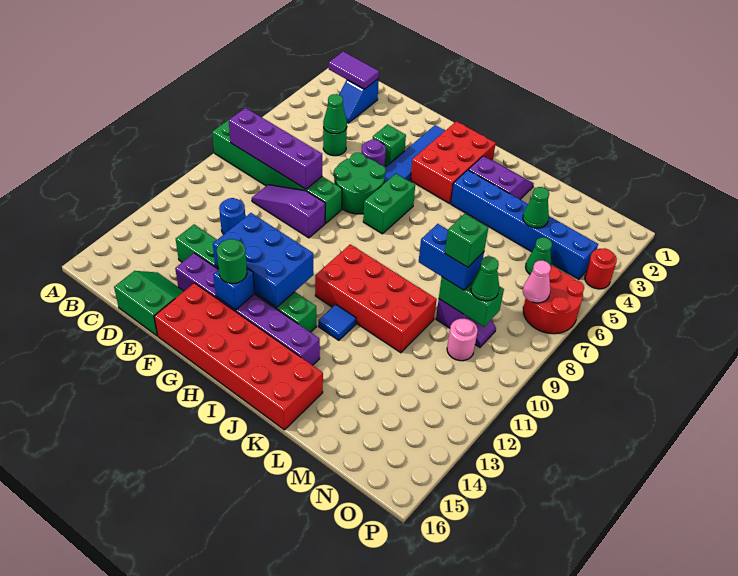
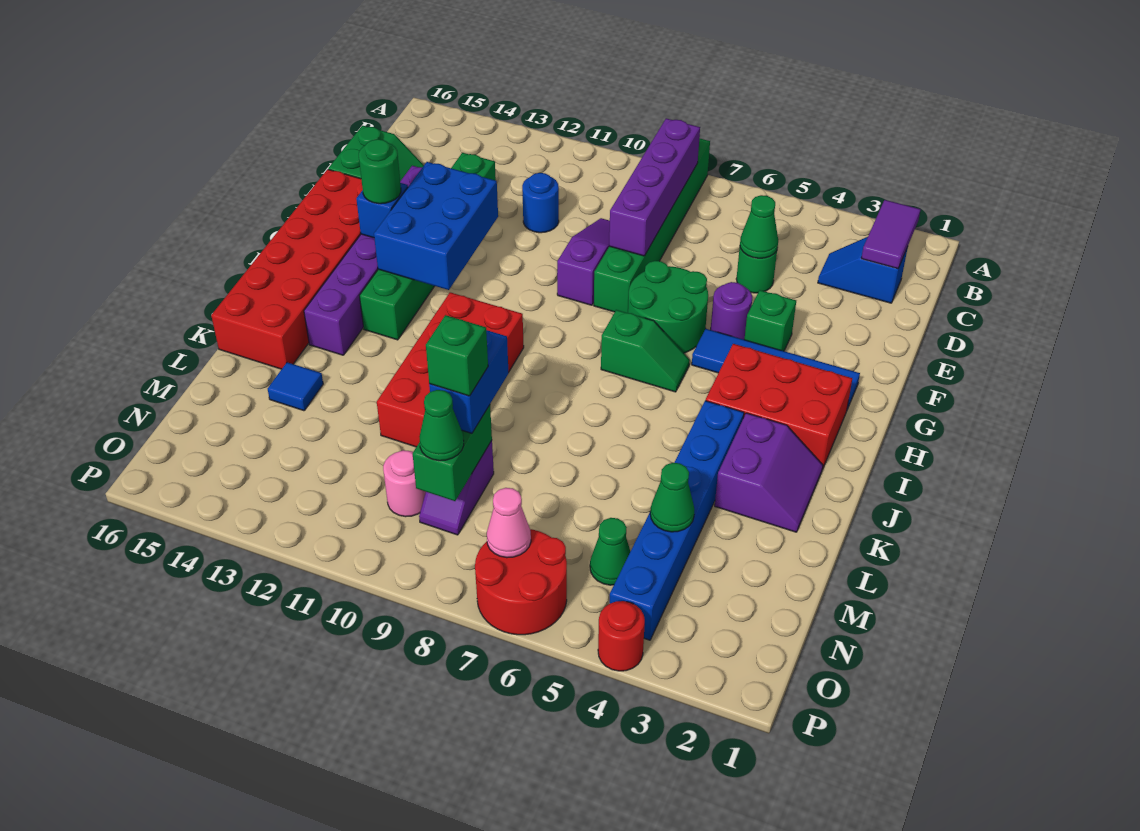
green 1x2 brick [363,174,415,234] -> green 1x2 slope [601,310,690,392]
blue 1x1 tile [318,304,356,340] -> blue 1x1 tile moved to [268,362,323,411]

